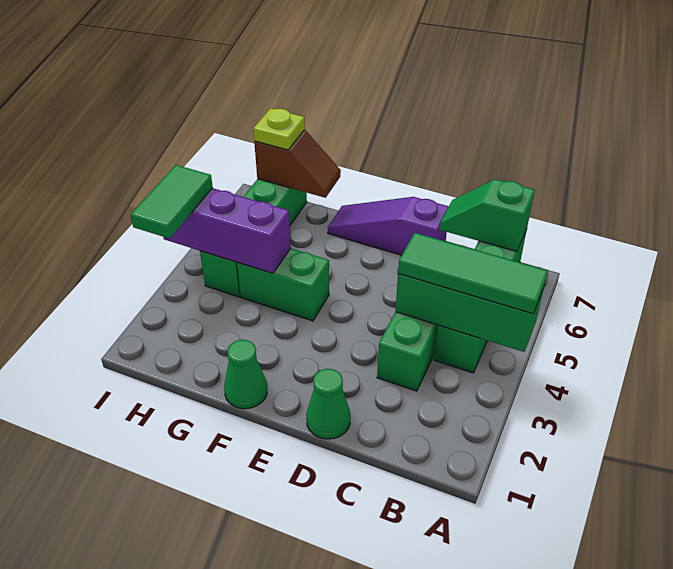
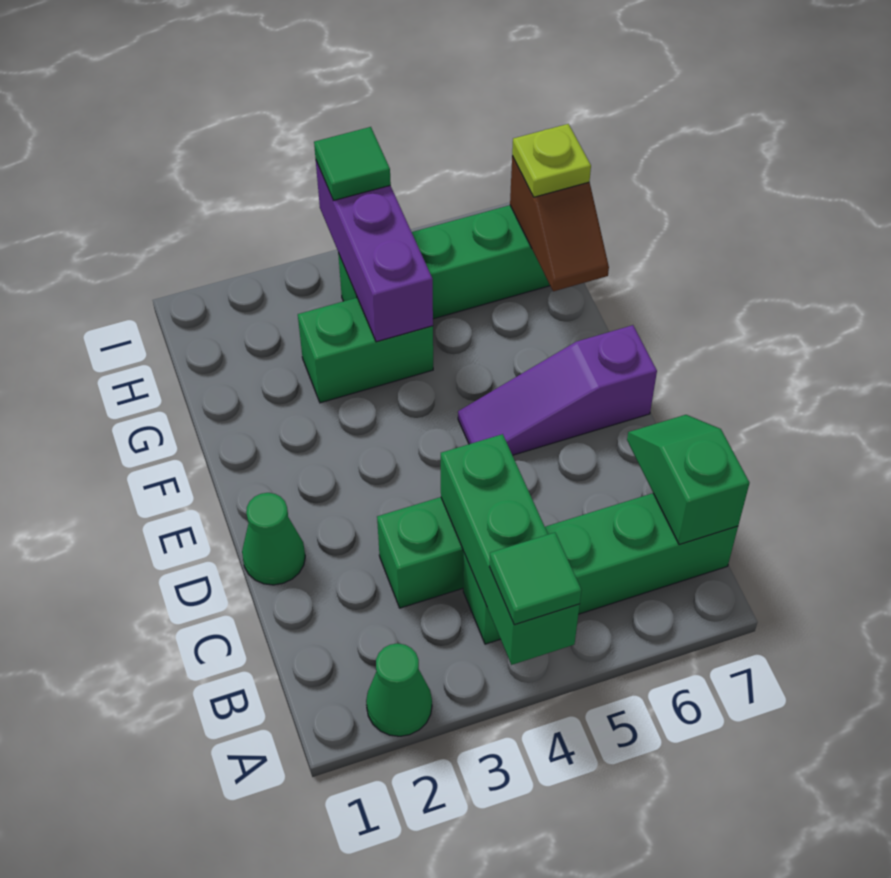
green 1x3 tile [398,233,548,314] -> green 1x1 tile [489,533,582,625]
purple 1x3 slope [328,197,449,255] -> purple 1x3 slope turned to [458,325,657,455]
green 1x1 cone [224,340,267,409] -> green 1x1 cone moved to [366,643,432,736]
green 1x2 brick [237,248,329,321] -> green 1x2 brick turned to [298,298,433,403]
green 1x2 tile [131,165,213,239] -> green 1x1 tile [314,127,391,201]

